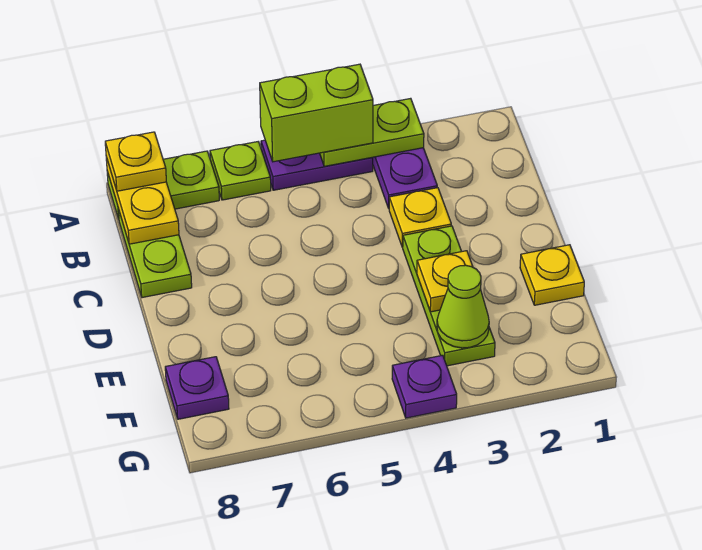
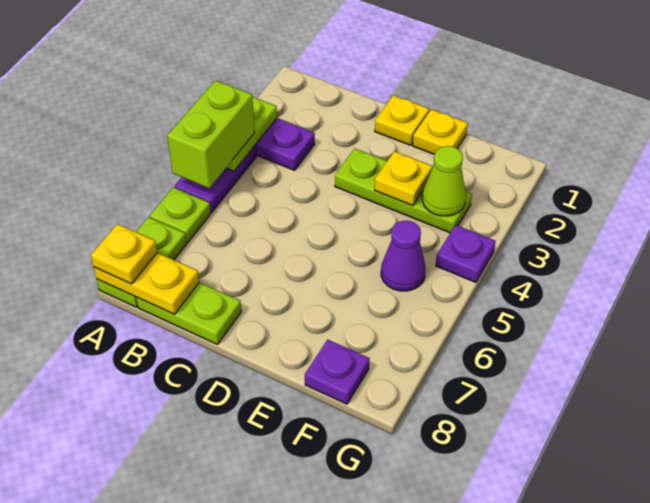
yellow 1x1 plate [389,188,451,247] -> yellow 1x1 plate moved to [375,95,429,145]
none -> purple 1x1 cone [381,221,426,291]

